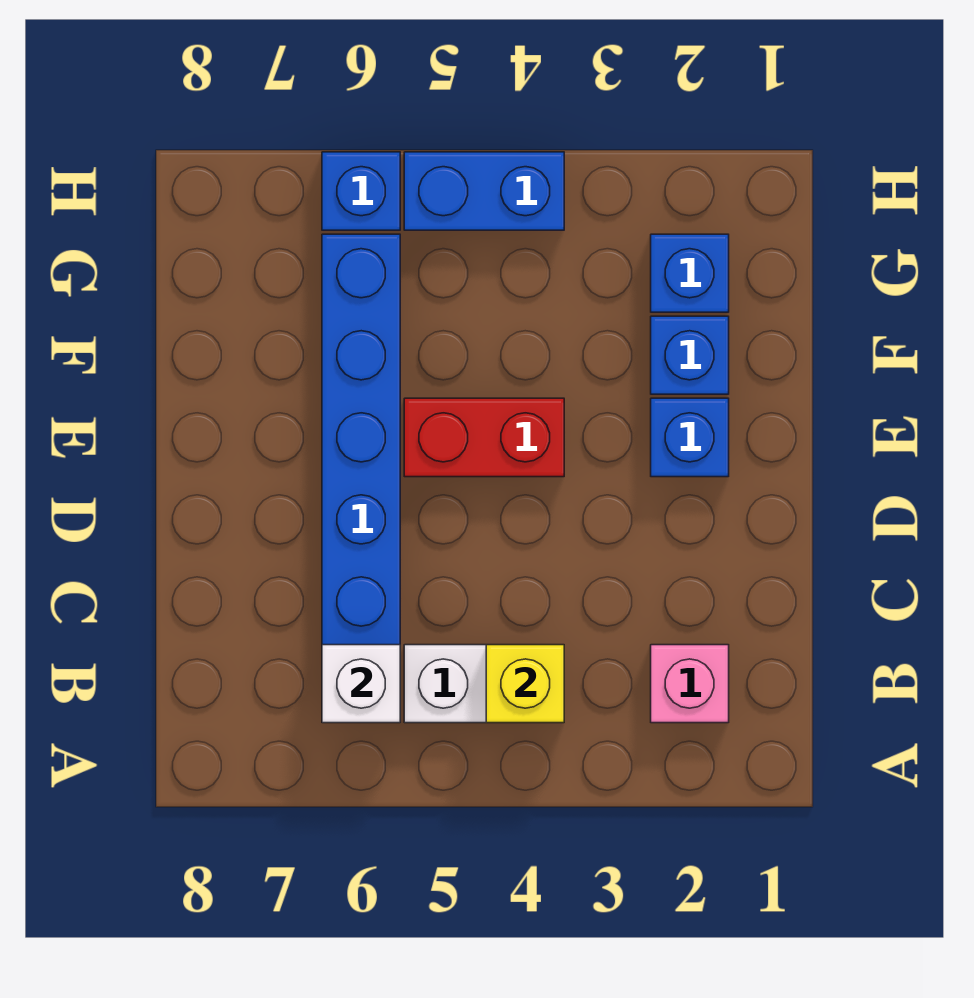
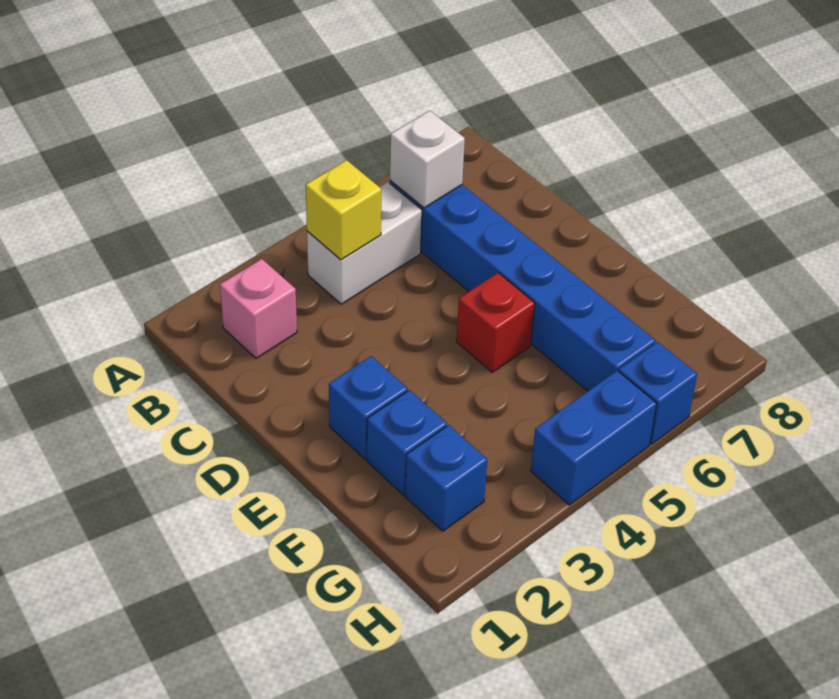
red 1x2 brick [404,398,564,477] -> red 1x1 brick [456,273,535,372]

